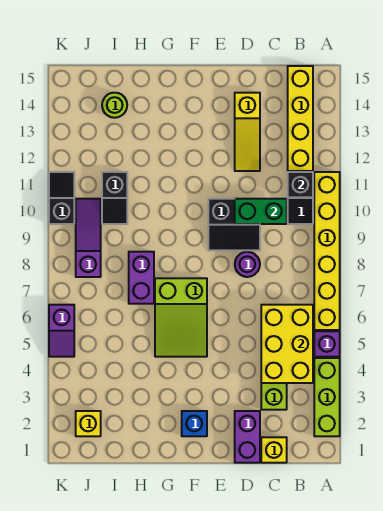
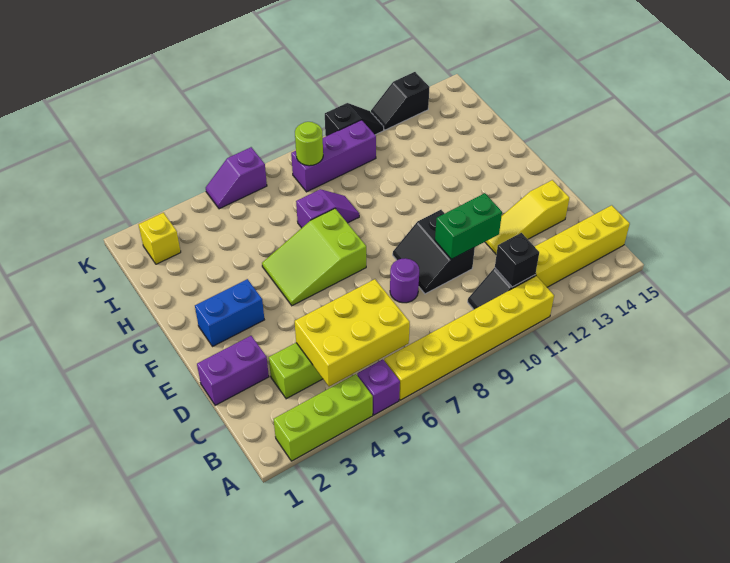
yellow 1x1 brick [261,437,287,463] -> none
green 1x2 brick [235,199,287,224] -> green 1x2 brick turned to [435,193,502,259]
blue 1x1 brick [182,411,207,436] -> blue 1x2 brick [195,279,264,347]
purple 1x2 brick [129,252,154,304] -> purple 1x2 slope [296,189,359,228]
black 1x2 slope [102,172,127,224] -> black 1x2 slope moved to [371,72,430,130]
lime 1x1 round brick [102,93,127,118] -> lime 1x1 round brick moved to [295,122,323,166]
purple 1x3 slope [76,199,101,277] -> purple 1x3 brick [291,120,376,192]

